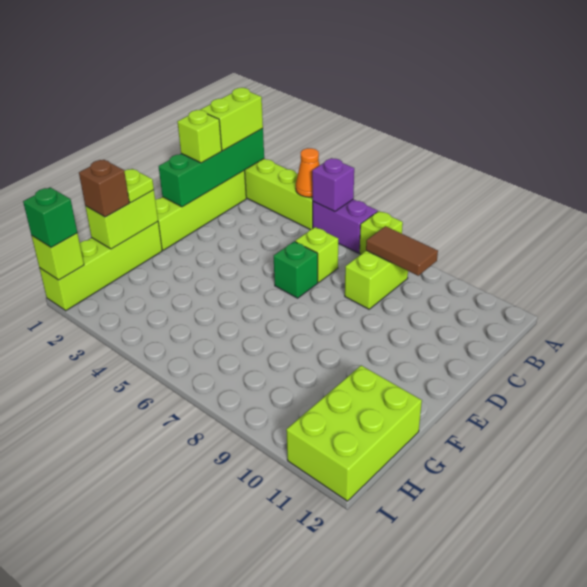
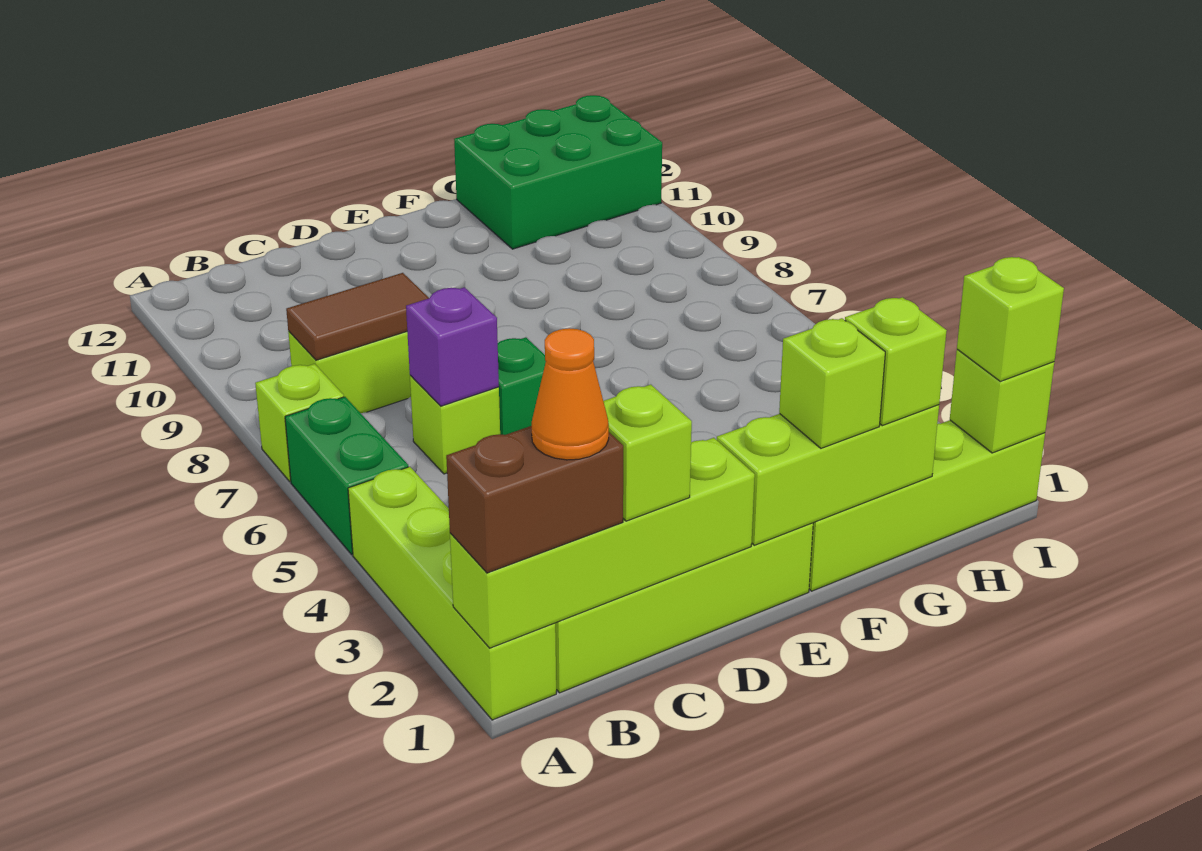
green 1x4 brick [159,128,264,207] -> lime 1x4 brick [450,438,755,648]
lime 1x2 brick [200,88,263,151] -> brown 1x2 brick [446,426,623,573]
orange 1x1 cone [296,148,320,197] -> orange 1x1 cone moved to [532,328,609,460]
purple 1x2 brick [313,199,378,253] -> green 1x2 brick [285,397,408,554]
purple 1x1 brick [312,158,354,212] -> purple 1x1 brick moved to [406,287,499,406]
brown 1x2 tile [366,226,438,276] -> brown 1x2 tile turned to [286,273,429,360]
lime 1x2 brick [85,190,158,249] -> lime 1x3 brick [717,405,939,545]
lime 1x1 plate [124,169,154,202] -> lime 1x1 brick [779,318,885,448]
brown 1x1 brick [79,160,129,217] -> lime 1x1 brick [845,297,947,426]
lime 2x3 brick [286,365,422,501] -> green 2x3 brick [454,95,662,249]
green 1x1 brick [23,187,77,247] -> lime 1x1 brick [957,257,1064,381]

